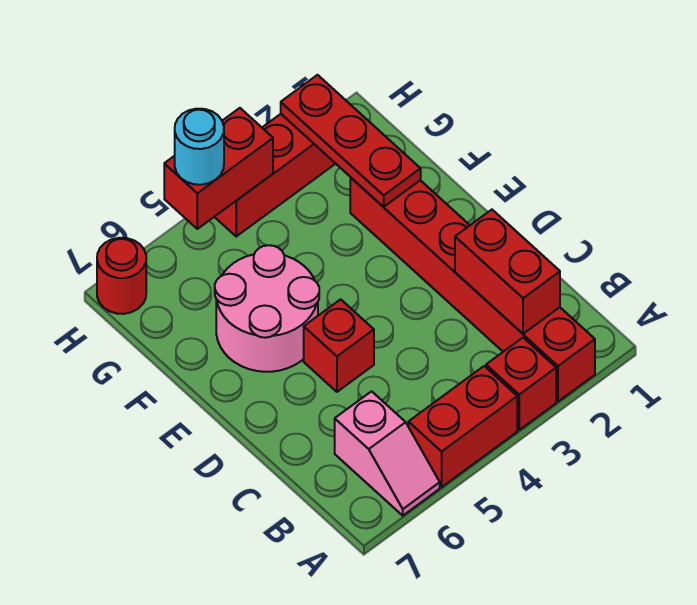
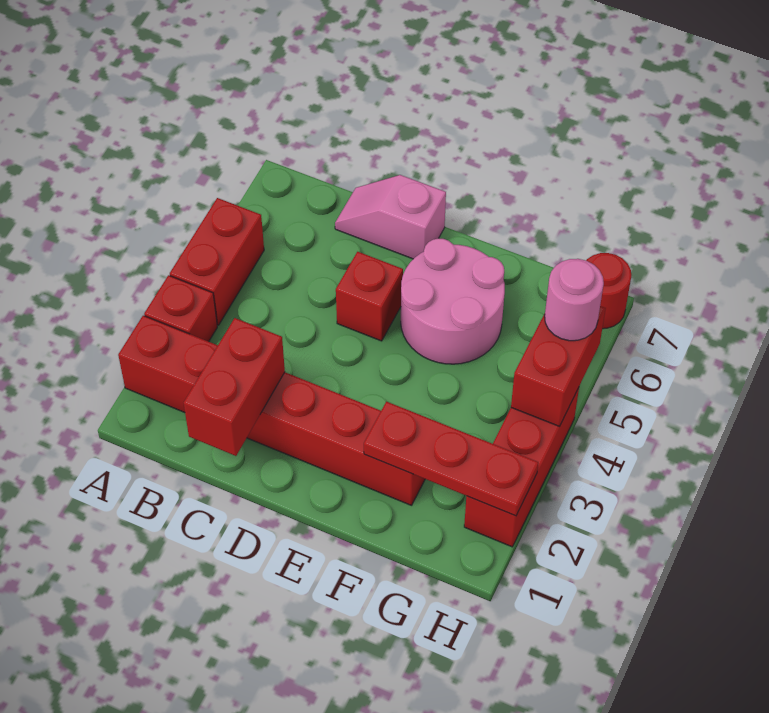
pink 1x2 slope [335,391,440,516] -> pink 1x2 slope moved to [335,175,446,259]
red 1x2 brick [455,210,560,334] -> red 1x2 brick turned to [184,318,285,456]
cyan 1x1 round brick [175,109,224,185] -> pink 1x1 round brick [545,259,604,341]

